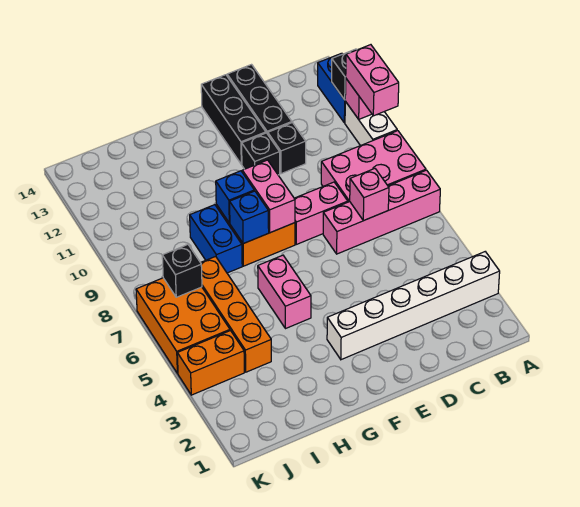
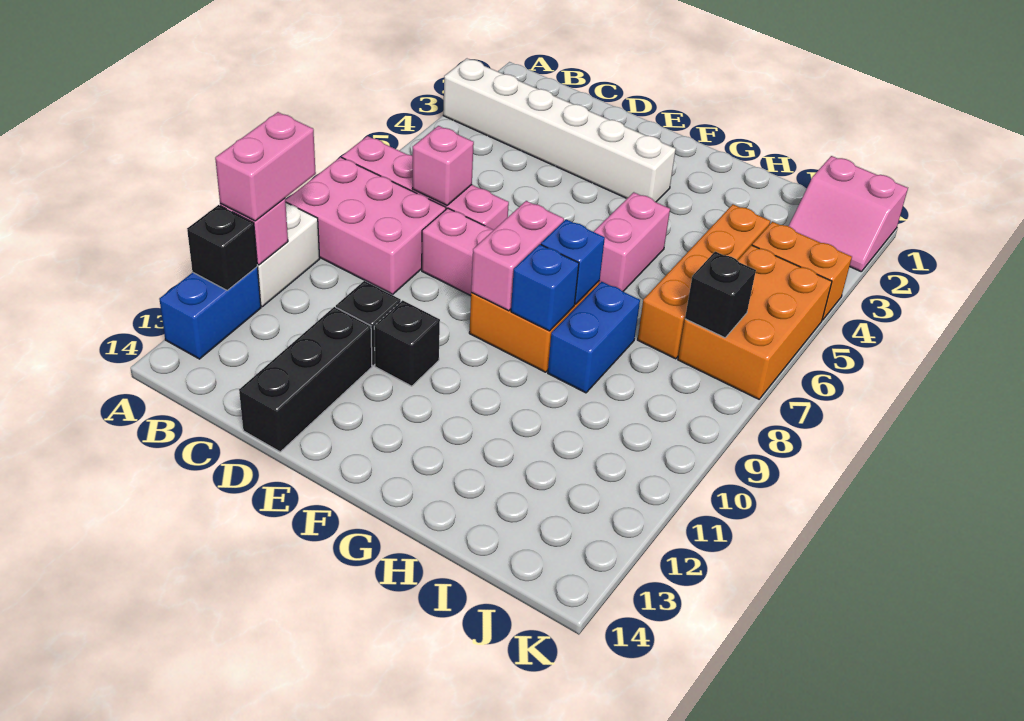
black 1x3 brick [201,75,266,164] -> none
none -> pink 2x2 slope [789,156,908,272]

